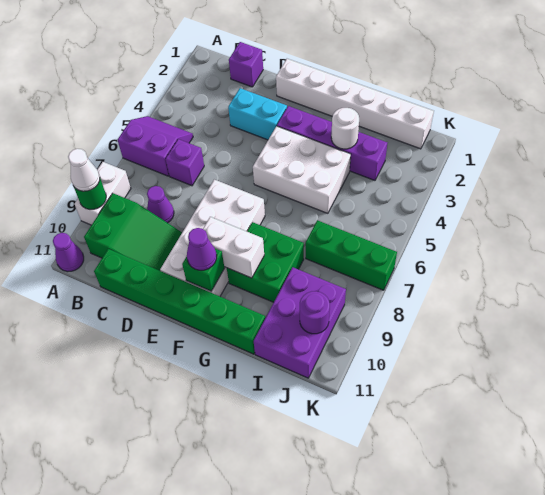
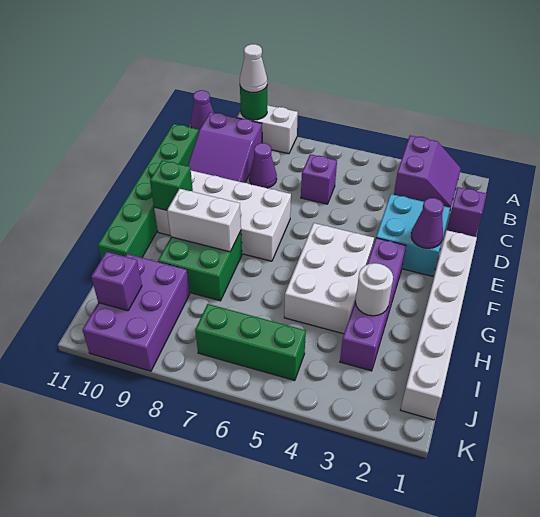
purple 2x2 slope [118,116,193,176] -> purple 2x2 slope moved to [394,136,461,208]
green 2x3 slope [84,193,182,271] -> purple 2x3 slope [188,112,262,183]
cyan 1x2 brick [228,88,287,140] -> cyan 2x2 brick [376,194,450,276]
white 1x2 brick [203,217,264,278] -> white 1x2 brick turned to [167,189,241,252]
purple 1x1 cone [186,228,217,270] -> purple 1x1 cone moved to [411,198,444,248]
green 1x3 brick [306,220,397,290] -> green 1x3 brick turned to [195,304,306,381]
purple 2x3 brick [254,267,346,378] -> purple 2x3 brick turned to [82,254,190,371]
purple 1x1 round brick [300,291,330,334] -> purple 1x1 brick [91,252,142,311]

